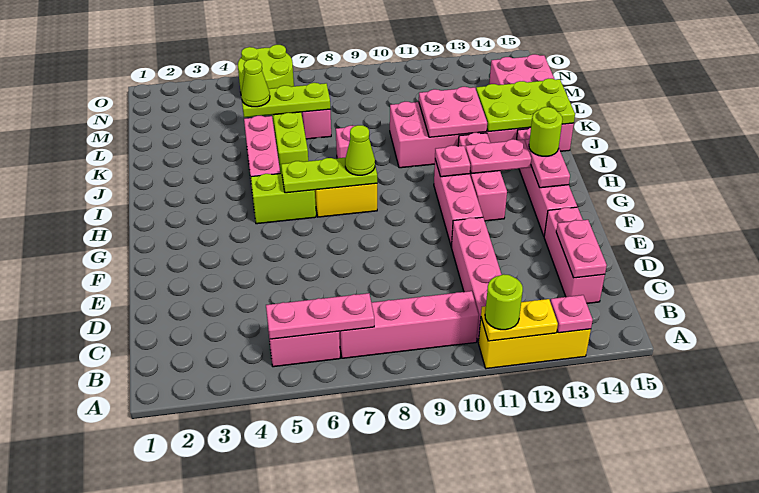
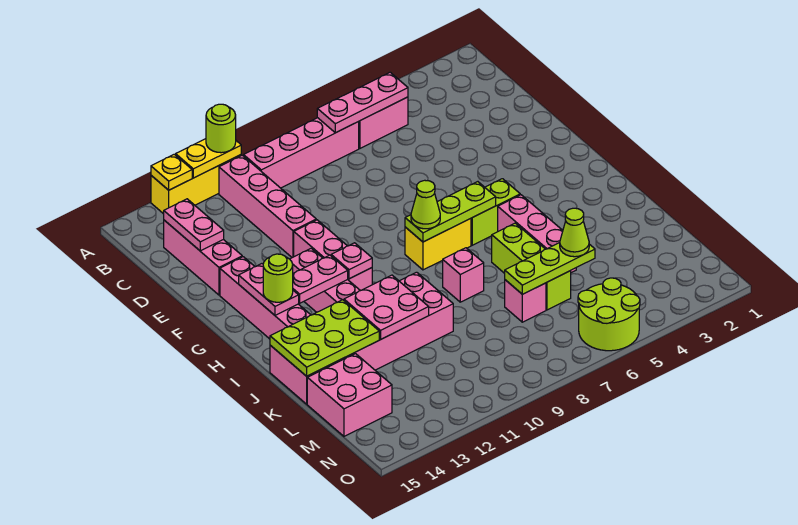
pink 1x1 plate [550,295,593,333] -> yellow 1x1 plate [151,154,192,190]

